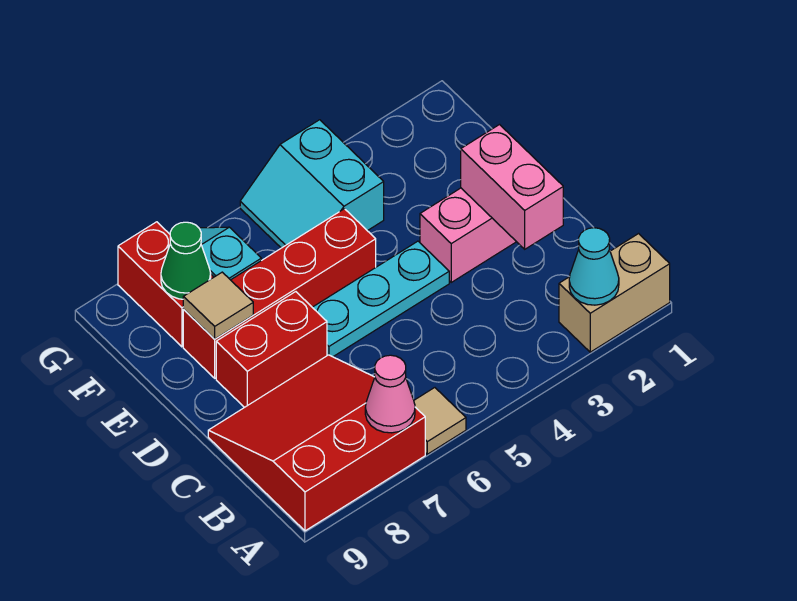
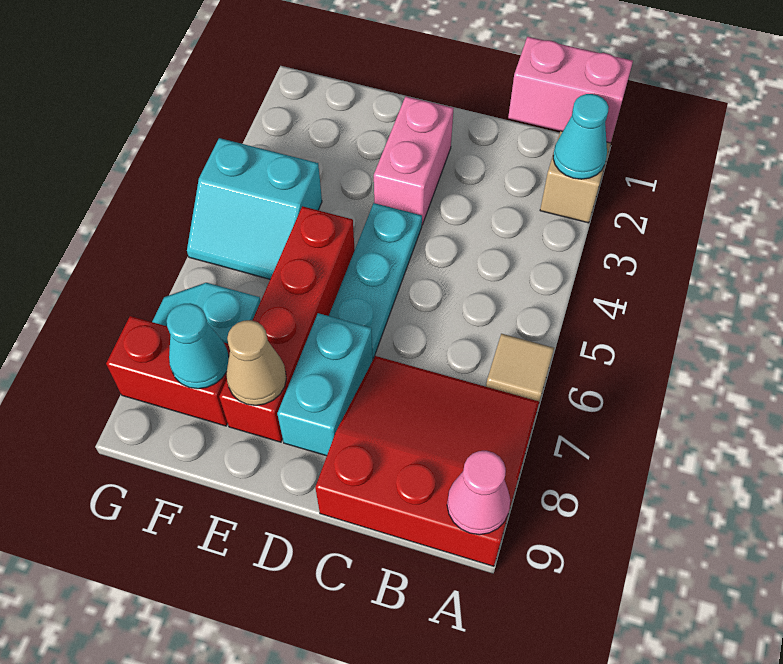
red 3x3 slope [208,355,425,531] -> red 3x3 slope turned to [315,356,539,566]
pink 1x1 cone [365,355,415,433] -> pink 1x1 cone moved to [447,451,510,535]
pink 1x2 brick [461,125,563,249] -> pink 1x2 brick moved to [508,37,633,143]
red 1x2 brick [216,292,327,408] -> cyan 1x2 brick [277,313,373,456]
tan 1x1 tile [183,272,253,339] -> tan 1x1 cone [226,320,286,405]
green 1x1 cone [161,222,211,299] -> cyan 1x1 cone [167,303,229,389]

